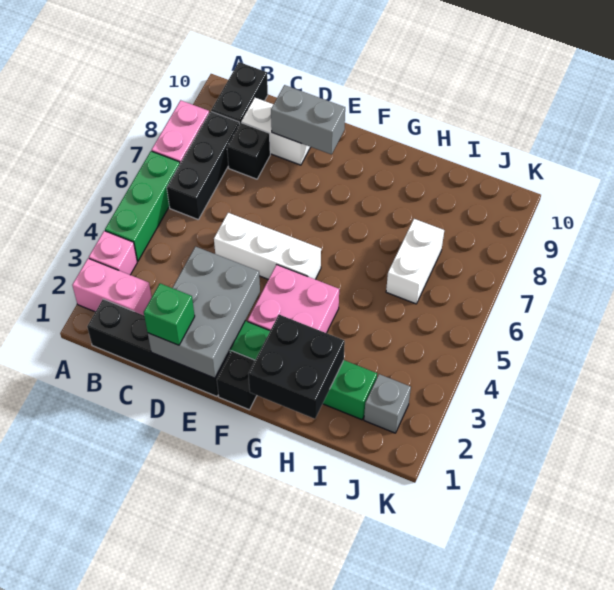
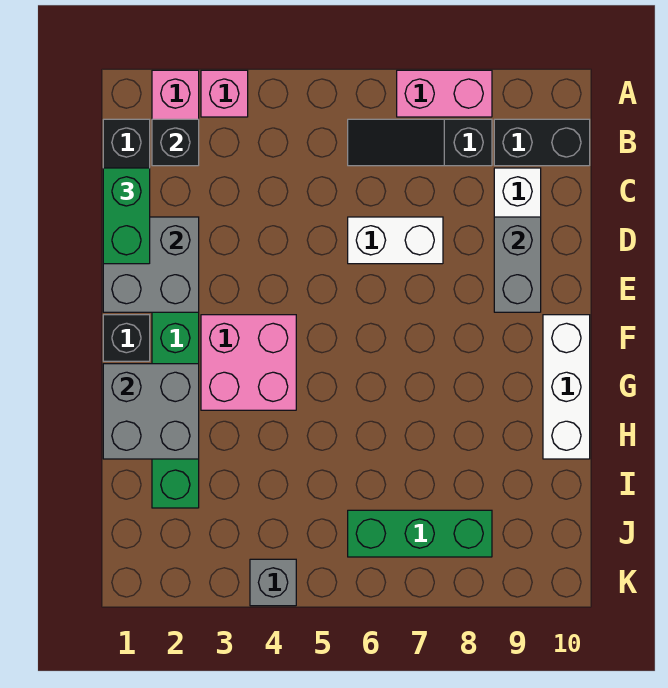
green 1x3 brick [105,151,180,261] -> green 1x3 brick moved to [348,510,492,557]
black 1x3 brick [167,111,239,219] -> black 1x3 slope [348,119,492,166]
black 1x1 brick [227,123,270,179] -> black 1x1 brick moved to [152,119,199,166]
grey 2x3 brick [148,247,260,378] -> grey 2x2 brick [103,217,199,312]
green 1x1 brick [144,283,195,345] -> green 1x2 brick [103,168,150,264]
white 1x3 brick [214,213,321,279] -> white 1x3 brick moved to [543,315,590,459]
black 2x2 brick [248,315,345,419] -> grey 2x2 brick [103,364,199,459]
white 1x2 brick [386,219,444,304] -> white 1x2 brick moved to [348,217,443,264]
grey 1x1 brick [364,374,411,433] -> grey 1x1 brick moved to [250,559,296,606]

